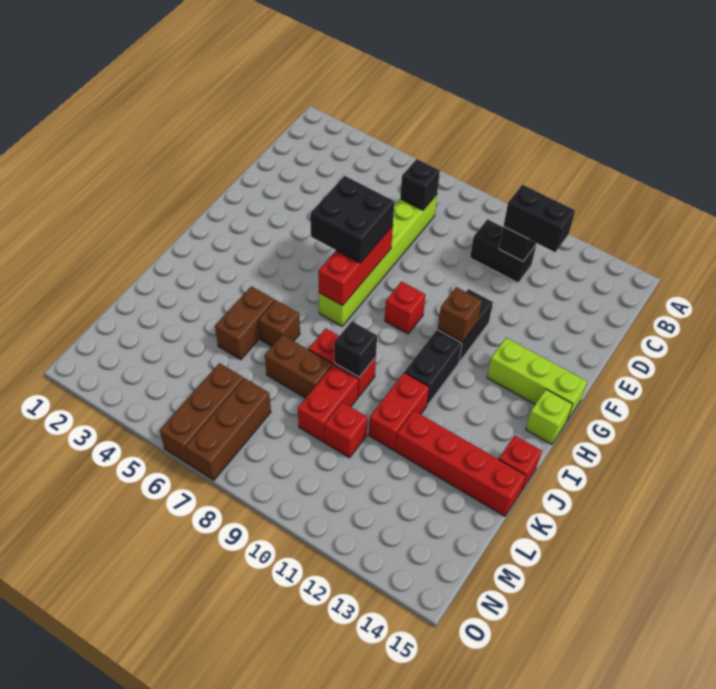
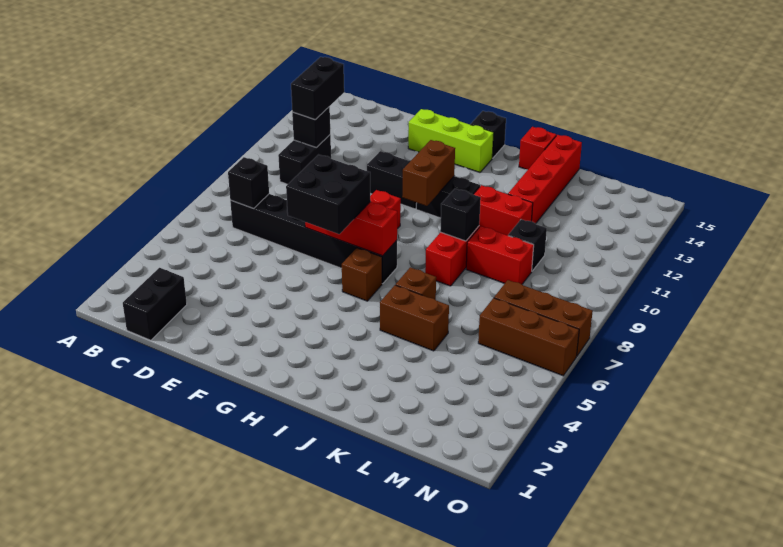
none -> black 1x2 brick [123,268,187,340]
lime 1x6 brick [319,195,437,326] -> black 1x6 brick [230,194,397,284]
brown 1x1 brick [438,287,482,342] -> brown 1x1 brick moved to [342,248,382,301]
lime 1x3 brick [487,338,587,421] -> lime 1x3 brick turned to [408,109,494,172]
lime 1x1 brick [526,389,572,444] -> black 1x1 brick [471,111,506,158]
brown 1x2 brick [265,335,332,398] -> brown 1x2 brick moved to [402,140,455,206]
red 1x1 brick [324,402,367,458] -> black 1x1 brick [508,219,547,271]

